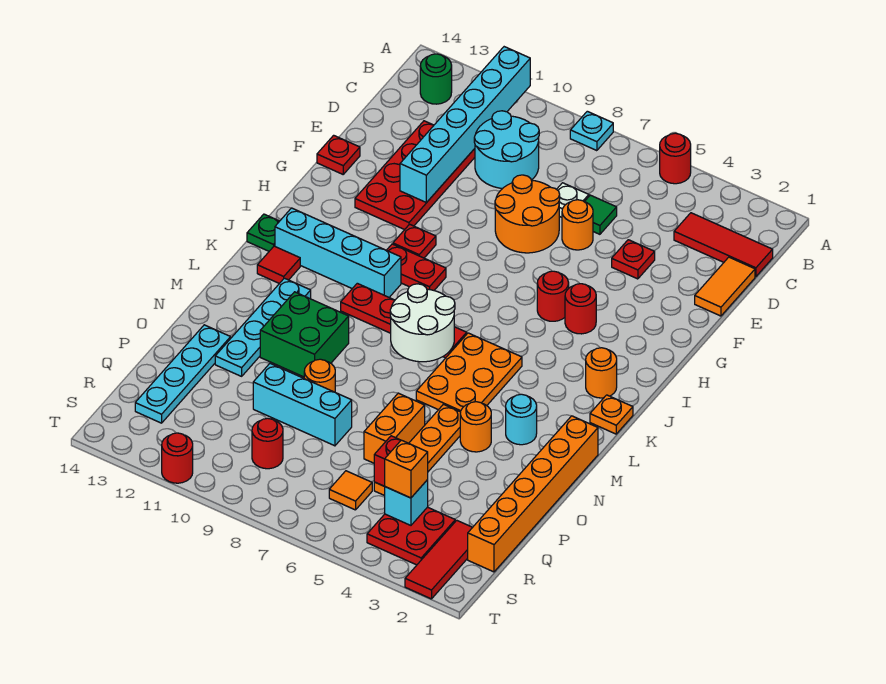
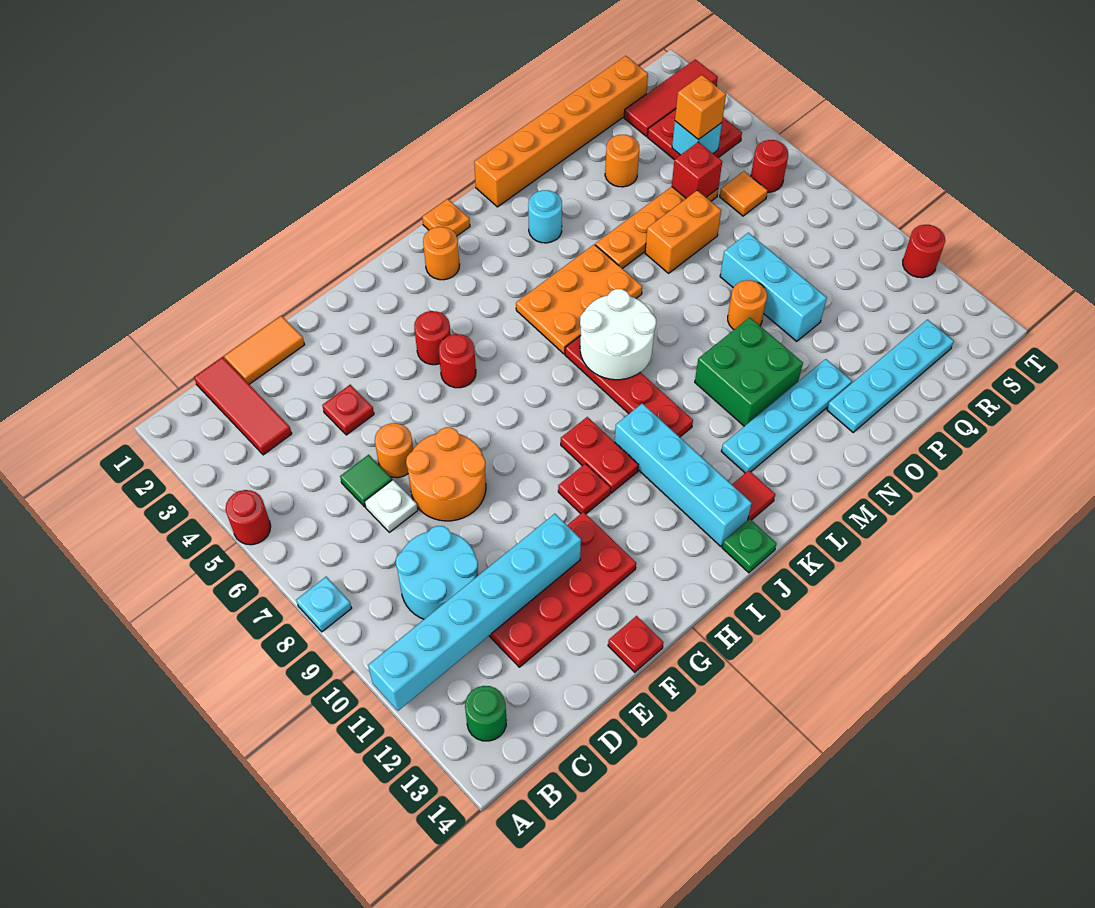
orange 1x1 round brick [460,402,491,452] -> orange 1x1 round brick moved to [605,135,639,187]
red 1x1 round brick [252,418,283,469] -> red 1x1 round brick moved to [751,140,788,192]

